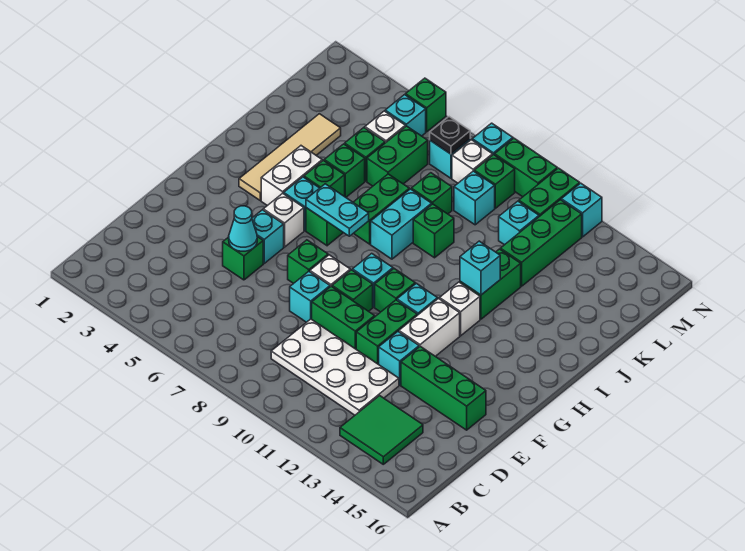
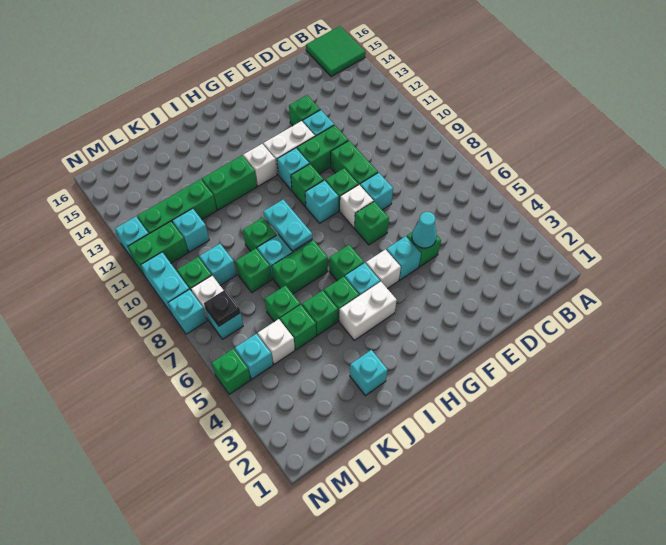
green 2x2 tile [340,396,423,464] -> green 2x2 tile moved to [306,26,366,77]
white 2x4 plate [271,319,399,415] -> none
green 1x3 brick [401,346,486,430] -> green 1x1 brick [289,95,320,126]
tan 1x4 tile [239,114,341,200] -> none
cyan 1x2 plate [306,184,369,236] -> cyan 1x2 plate moved to [263,200,312,251]
cyan 1x1 brick [460,241,500,295] -> cyan 1x1 brick moved to [350,350,388,396]
green 1x2 brick [367,126,428,186] -> green 1x1 brick [265,285,300,322]
green 1x2 brick [495,138,557,197] -> cyan 1x2 brick [141,252,189,314]

